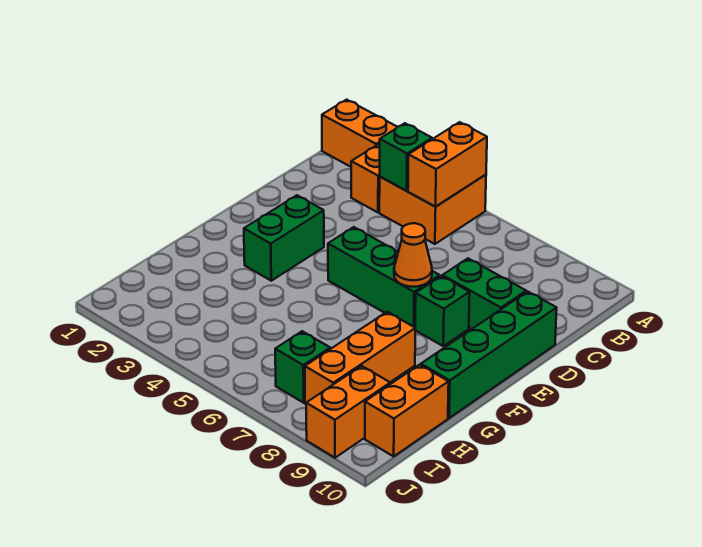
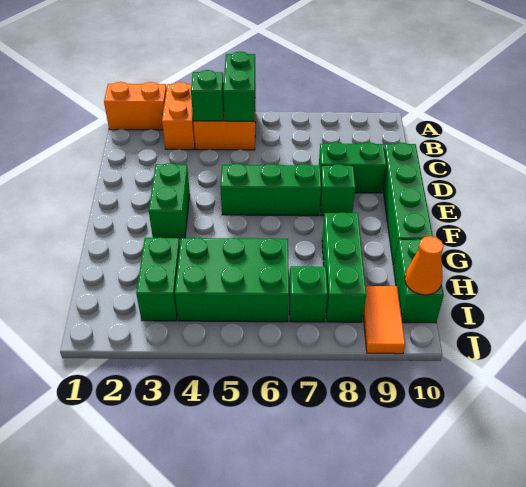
orange 1x2 brick [408,122,487,207] -> green 1x2 brick [223,52,255,121]
orange 1x1 cone [394,223,432,287] -> orange 1x1 cone moved to [405,236,444,295]
orange 1x3 brick [305,312,415,404] -> green 1x3 brick [322,212,366,322]
none -> green 1x2 brick [136,237,180,321]
none -> green 2x3 brick [175,238,289,322]
orange 1x2 brick [365,365,449,456] -> green 1x2 brick [394,239,444,323]
orange 1x2 brick [306,366,390,458] -> orange 1x2 tile [363,286,405,354]

